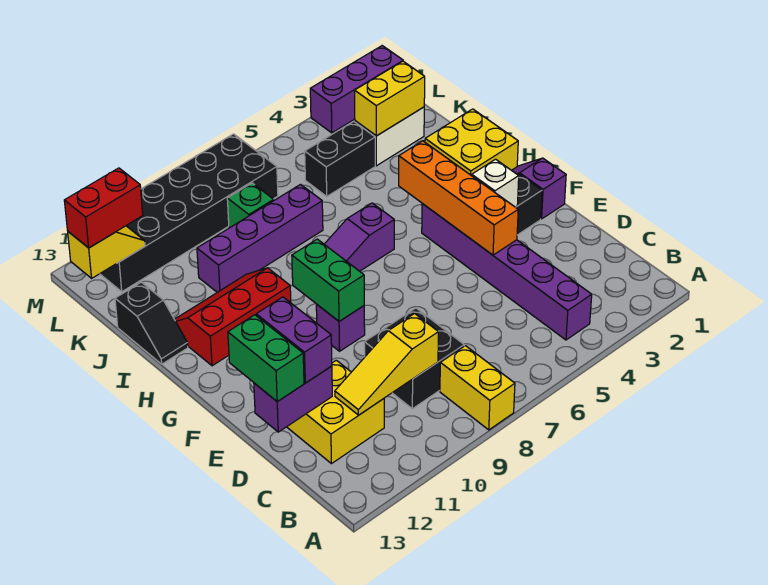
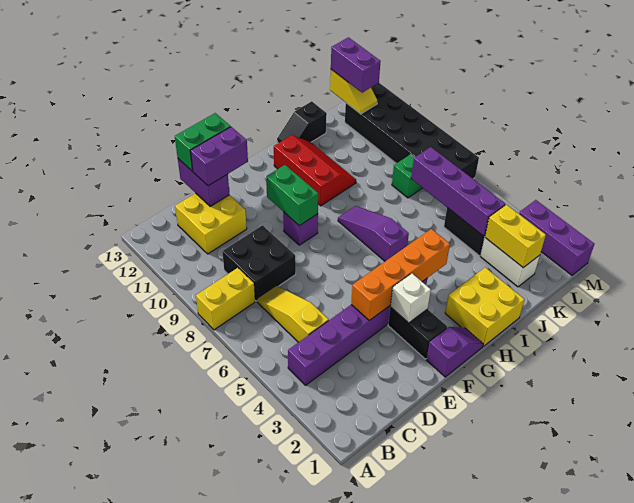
yellow 1x3 slope [335,314,439,415] -> yellow 1x3 slope moved to [257,286,329,342]
green 1x2 brick [292,239,364,321] -> green 1x2 brick turned to [266,165,318,226]
purple 1x4 brick [197,185,323,292] -> purple 1x4 brick moved to [411,147,505,236]
red 1x2 brick [64,168,143,248] -> purple 1x2 brick [331,37,381,93]

